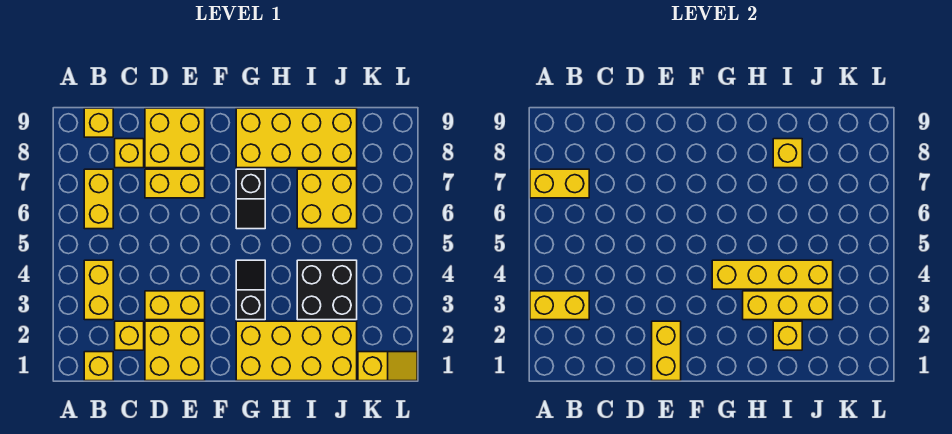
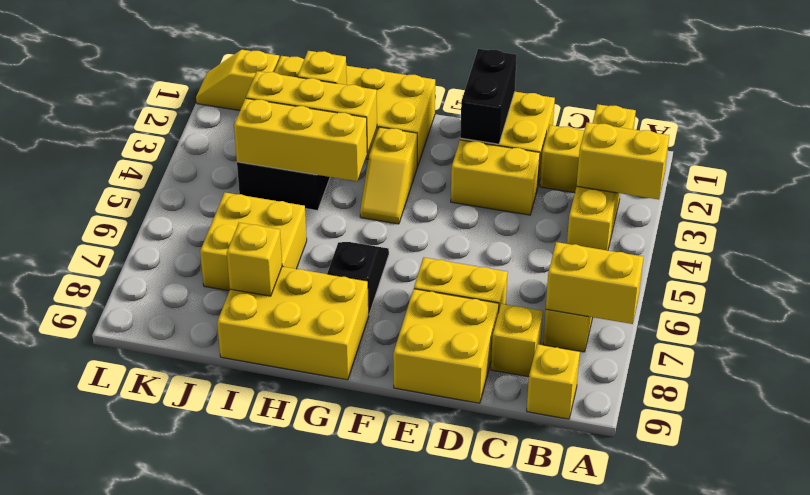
yellow 1x2 brick [652,321,681,381] -> black 1x2 brick [460,49,517,144]
black 1x2 slope [236,260,265,320] -> yellow 1x2 slope [360,127,417,224]
yellow 1x4 brick [712,260,833,289] -> yellow 1x3 brick [234,98,367,181]
yellow 2x4 brick [236,108,357,168] -> yellow 2x3 brick [217,267,369,380]

